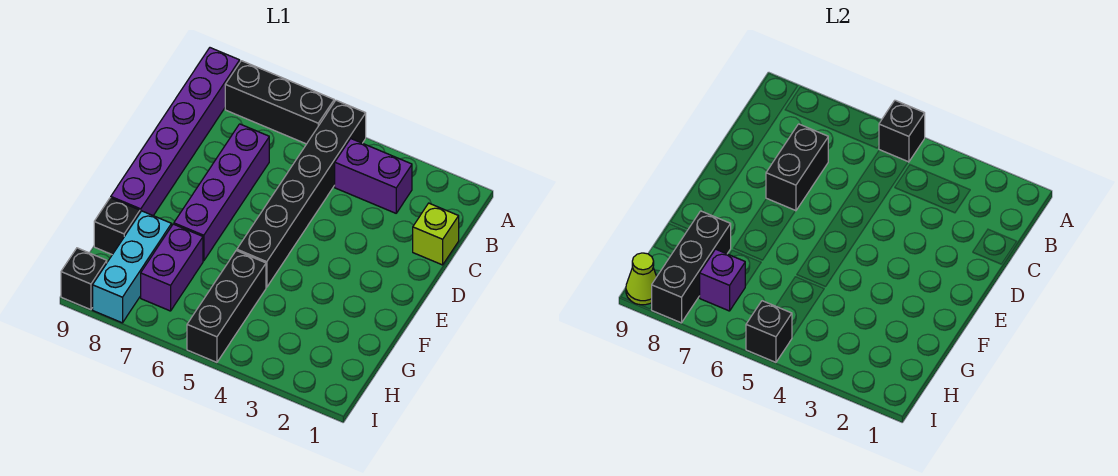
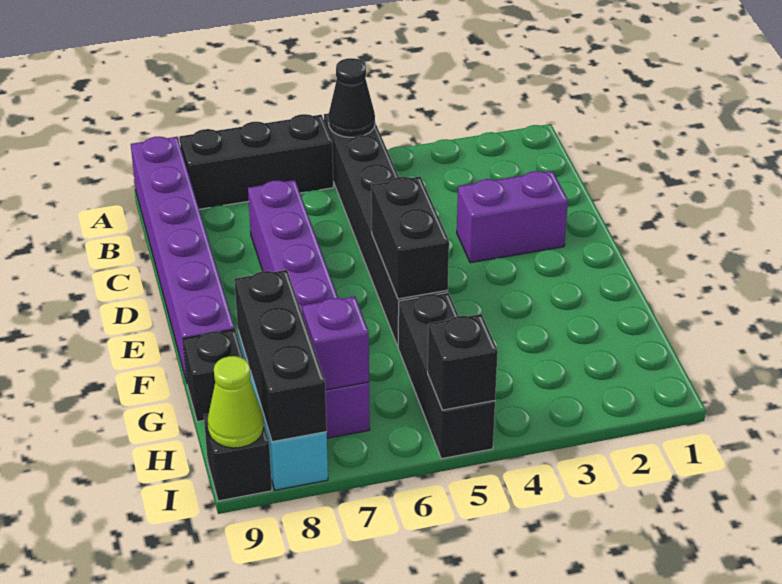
black 1x1 brick [879,100,925,162] -> black 1x1 cone [328,58,375,137]
purple 1x2 brick [335,139,412,213] -> purple 1x2 brick moved to [457,171,568,263]
lime 1x1 brick [413,203,459,265] -> none
black 1x2 brick [766,124,828,211] -> black 1x2 brick moved to [371,177,449,299]

